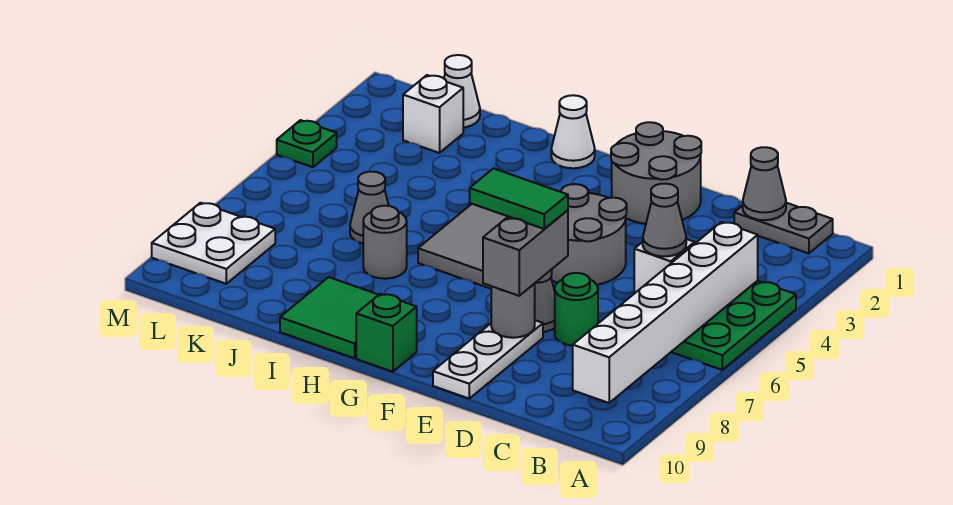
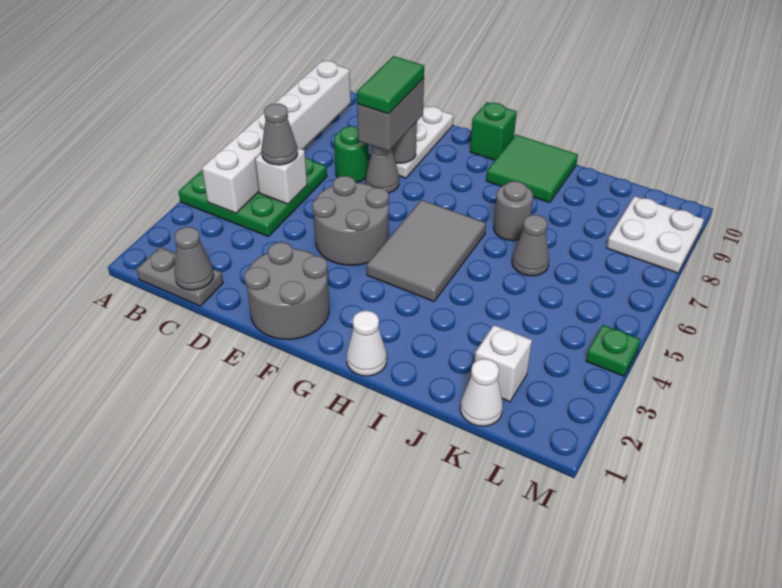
green 1x2 tile [470,168,568,229] -> green 1x2 tile turned to [357,56,424,114]

